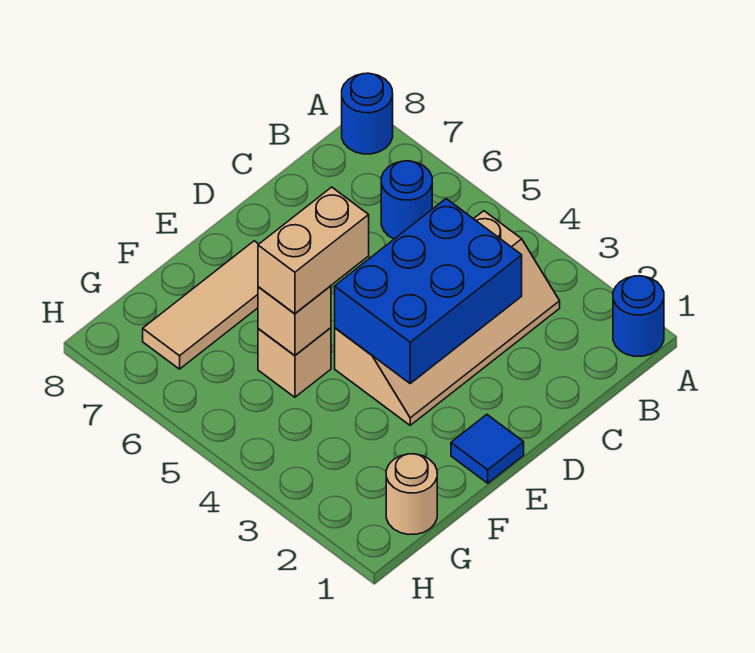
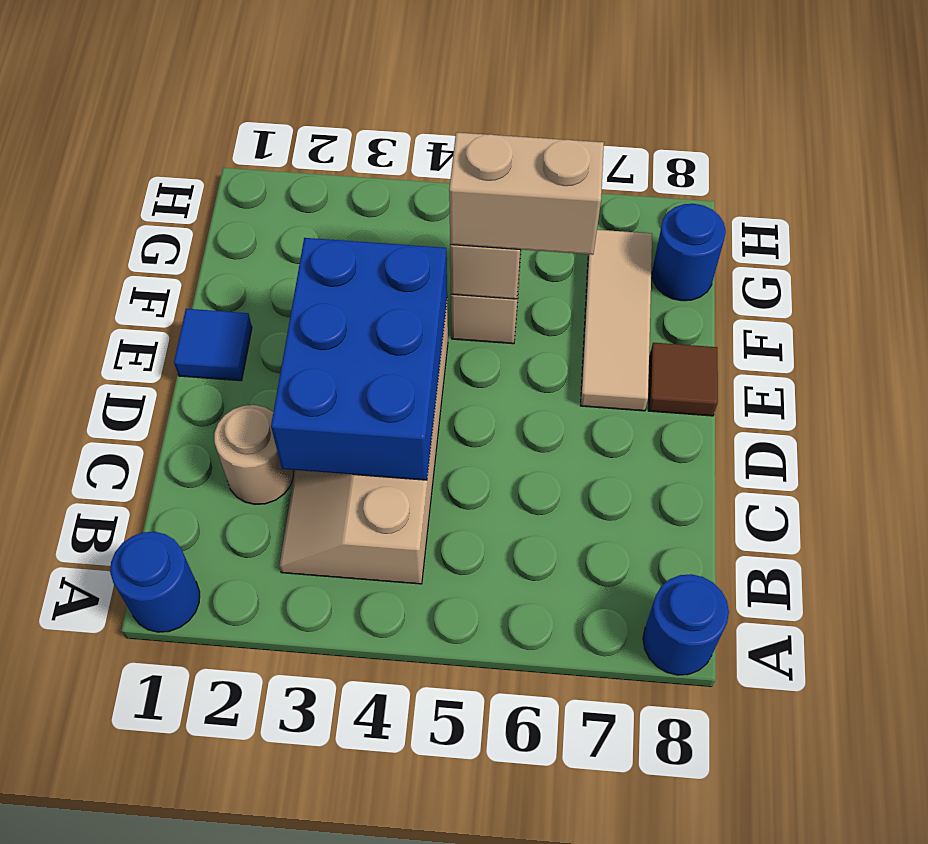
blue 1x1 round brick [381,161,432,239] -> blue 1x1 round brick moved to [652,204,726,301]
tan 1x2 brick [258,187,369,314] -> tan 1x2 brick turned to [449,132,604,255]
none -> brown 1x1 tile [648,343,718,416]
tan 1x1 round brick [386,454,437,535] -> tan 1x1 round brick moved to [214,405,293,504]

